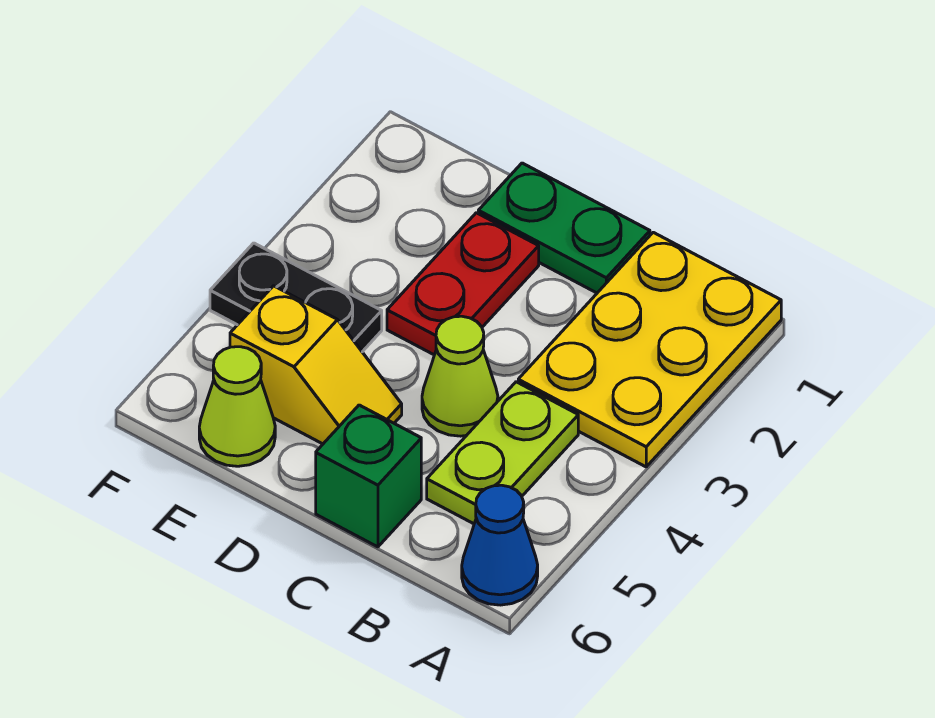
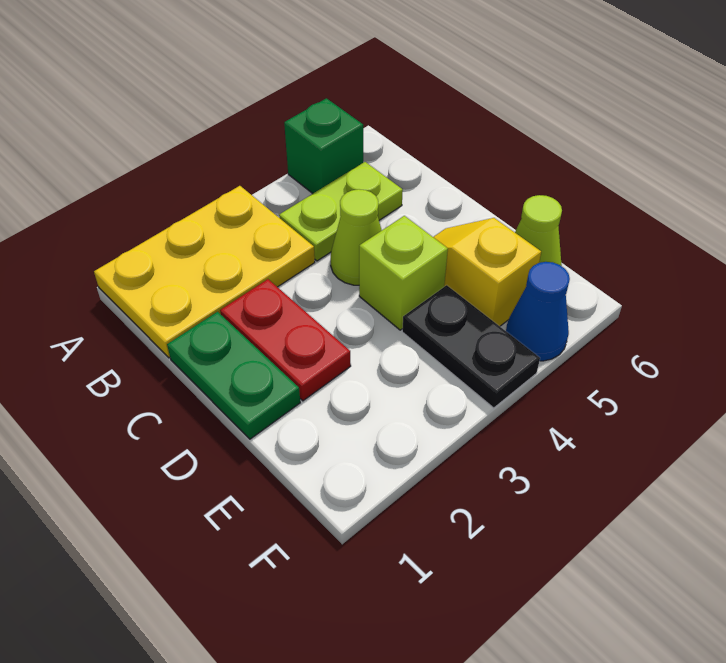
blue 1x1 cone [462,485,538,605] -> blue 1x1 cone moved to [506,262,570,361]
green 1x1 brick [316,405,421,547] -> green 1x1 brick moved to [284,98,363,193]
red 1x2 plate [387,213,539,355] -> red 1x2 plate turned to [220,279,351,401]
none -> lime 1x1 brick [359,216,448,330]

